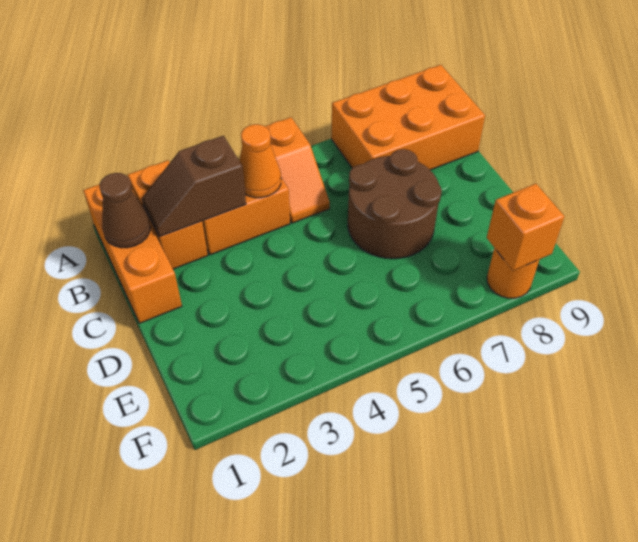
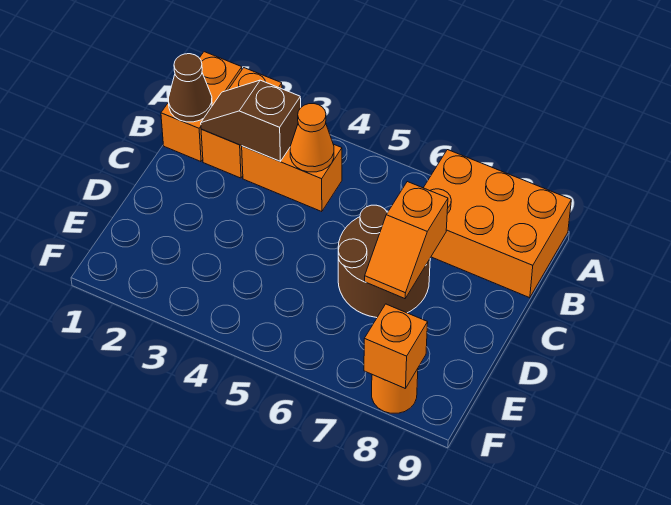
orange 1x3 brick [83,184,182,323] -> orange 1x2 brick [161,52,242,162]
orange 1x2 slope [265,117,330,223] -> orange 1x2 slope moved to [365,182,448,299]

